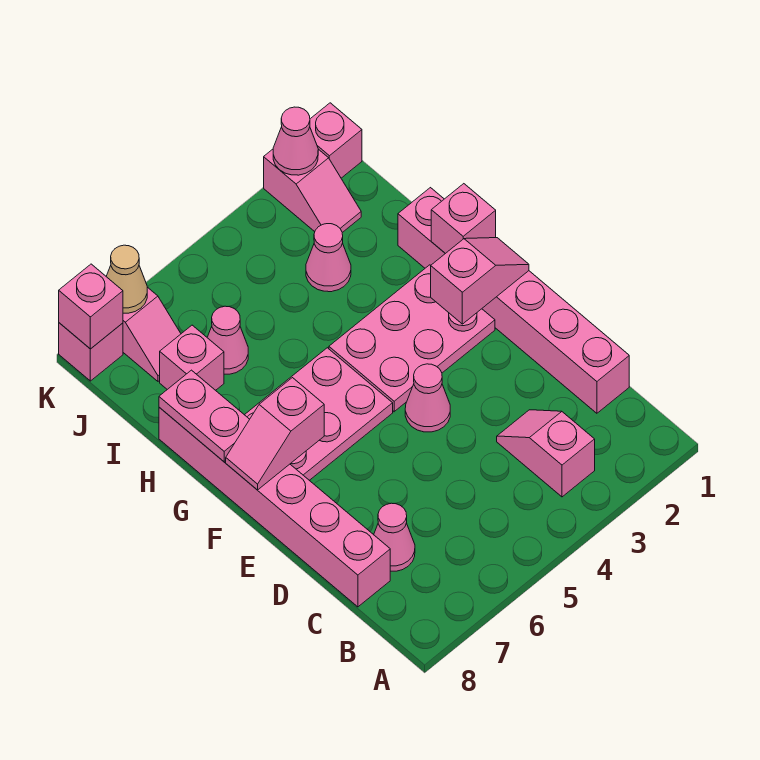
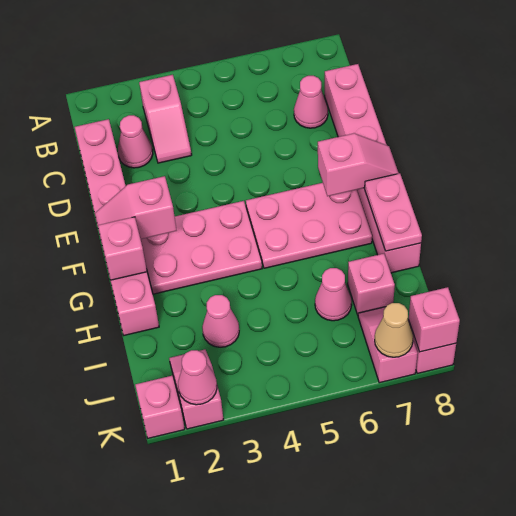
pink 1x1 cone [405,364,450,432] -> pink 1x1 cone moved to [118,115,153,168]

